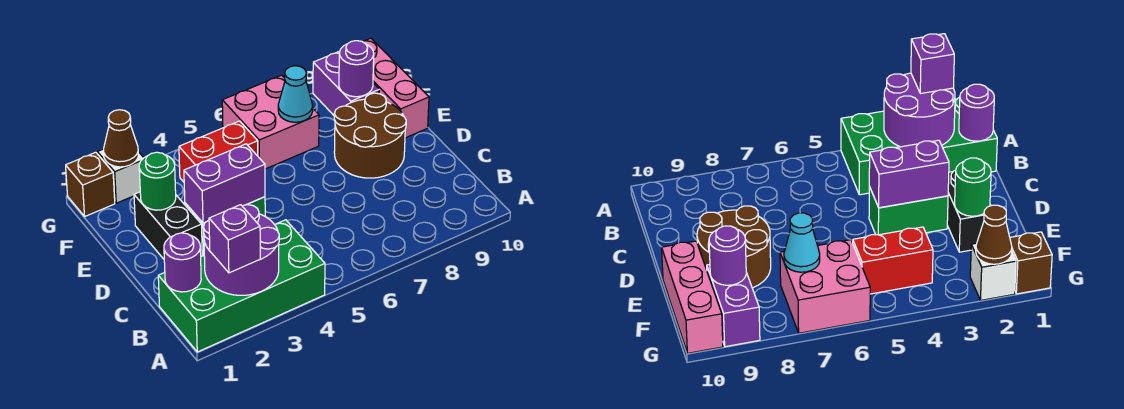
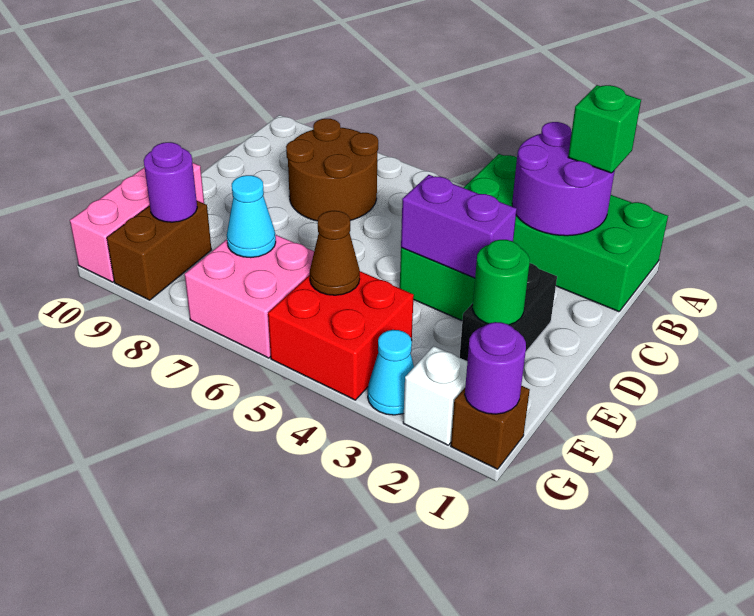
purple 1x1 brick [209,205,260,273] -> green 1x1 brick [568,85,641,173]
purple 1x1 round brick [164,233,201,292] -> purple 1x1 round brick moved to [465,322,526,414]
brown 2x2 round brick [334,93,406,178] -> brown 2x2 round brick moved to [286,119,378,221]
red 1x2 brick [179,121,258,182] -> red 2x2 brick [268,271,414,400]
purple 1x2 brick [313,51,379,115] -> brown 1x2 brick [107,201,211,300]
brown 1x1 cone [104,110,138,167] -> brown 1x1 cone moved to [310,211,360,295]
none -> cyan 1x1 cone [368,330,414,415]

